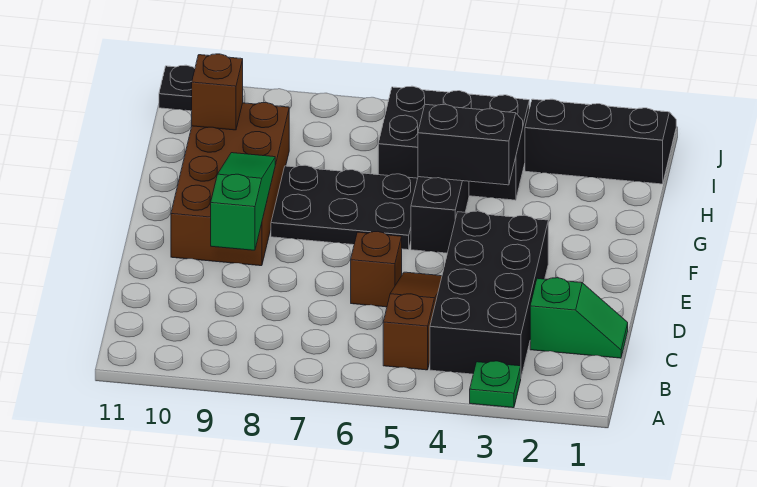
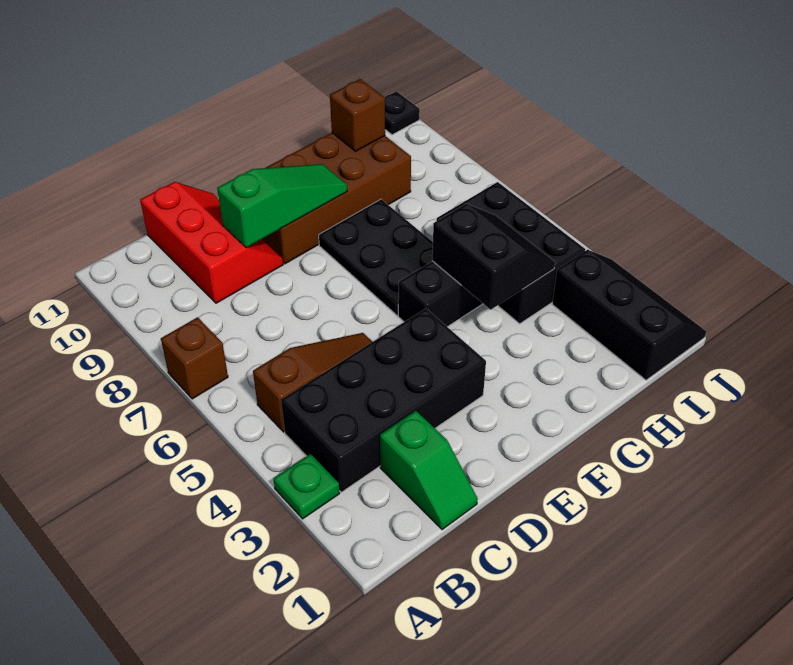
none -> red 2x3 slope [140,182,283,303]
brown 1x1 brick [351,232,402,307] -> brown 1x1 brick moved to [161,317,228,399]

